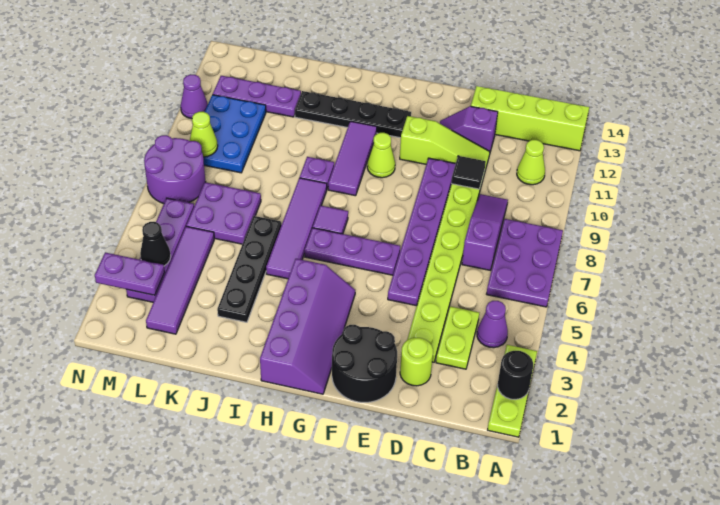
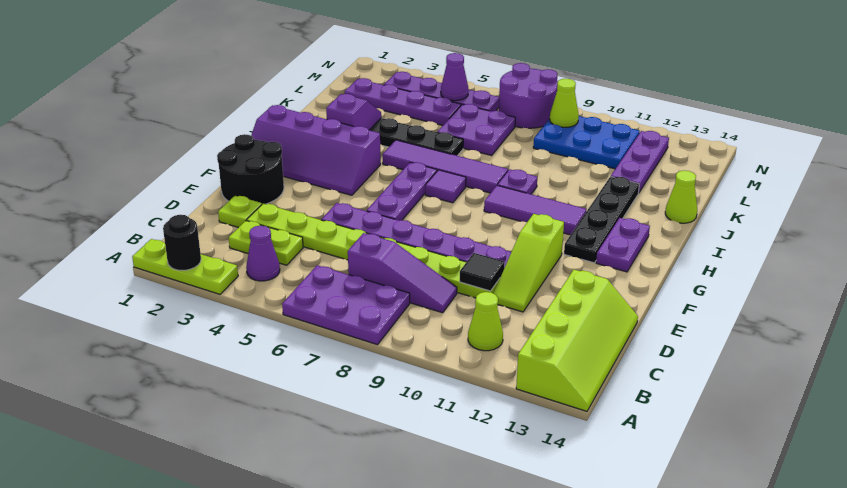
lime 1x1 round brick [400,338,433,386] -> lime 1x1 plate [218,195,262,228]
purple 1x2 slope [440,106,498,152] -> purple 1x2 slope moved to [326,94,381,130]
lime 1x1 cone [367,133,395,178] -> lime 1x1 cone moved to [665,171,697,223]
purple 1x4 tile [146,226,214,334] -> purple 1x4 plate [345,78,461,125]
purple 1x2 plate [95,252,165,295] -> purple 1x2 plate moved to [596,218,650,272]
black 1x1 cone [140,222,171,266] -> none
purple 1x1 cone [181,75,208,119] -> purple 1x1 cone moved to [441,53,469,101]

